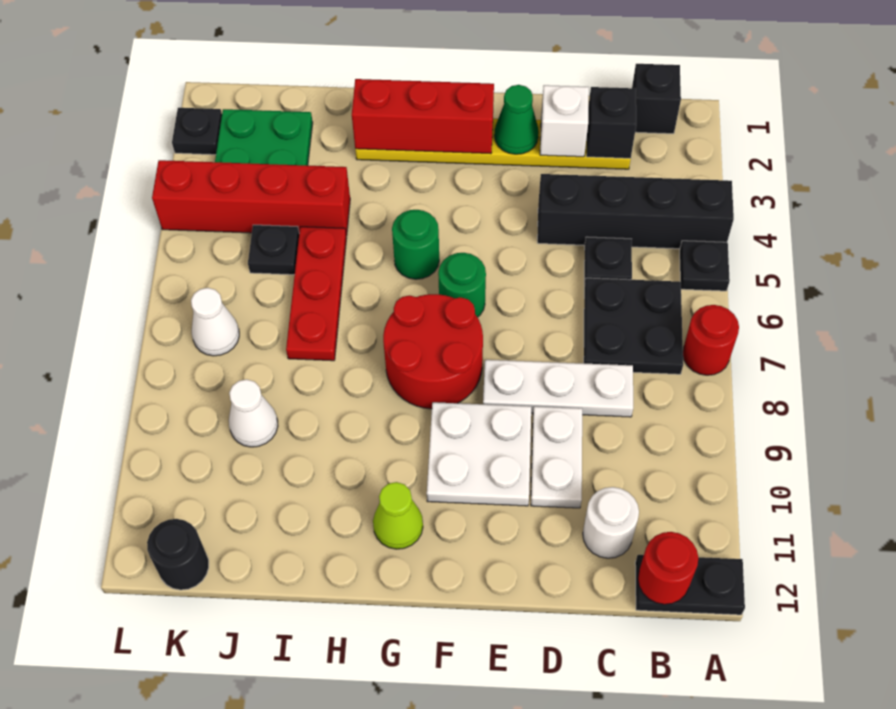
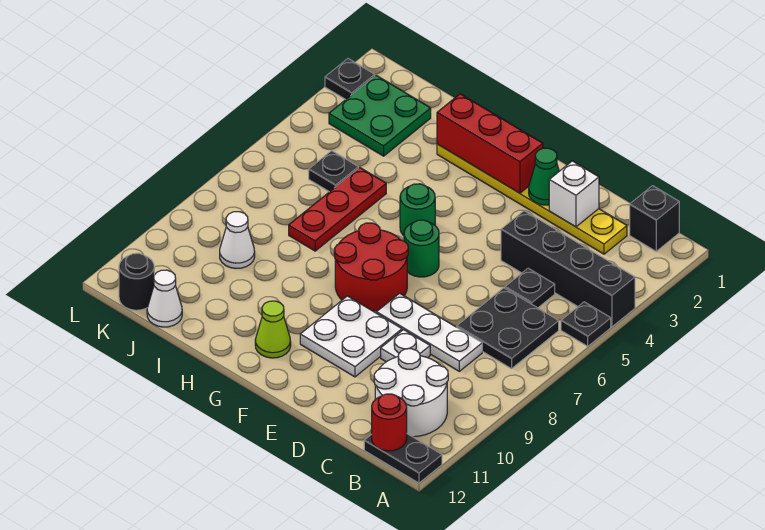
red 1x1 round brick [683,305,739,375] -> none
black 1x1 brick [586,87,636,158] -> none
white 1x1 round brick [583,487,639,558] -> white 2x2 round brick [374,349,448,437]
white 1x2 plate [531,406,582,508] -> white 1x1 plate [381,330,430,362]
red 1x4 brick [152,160,350,236] -> none
white 1x1 cone [191,288,239,356] -> white 1x1 cone moved to [147,270,182,327]

